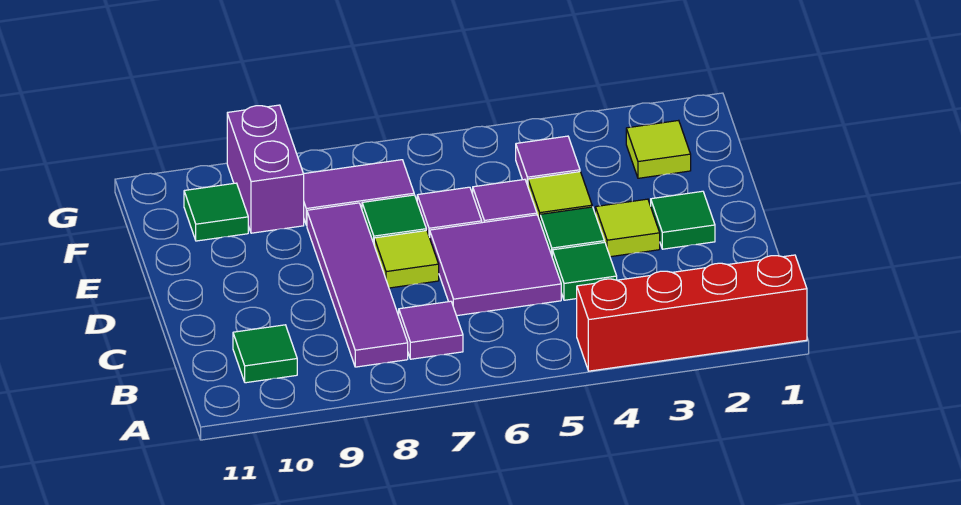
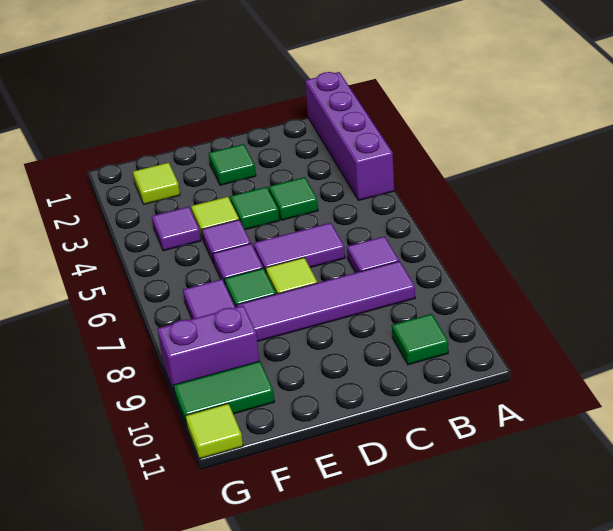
red 1x4 brick [577,255,807,371] -> purple 1x4 brick [305,72,394,200]
purple 2x2 tile [430,215,561,316] -> purple 1x2 tile [253,223,345,272]
lime 1x1 tile [595,199,660,257] -> lime 1x1 tile moved to [185,404,243,459]
green 1x1 tile [184,183,248,241] -> green 1x2 tile [173,361,275,426]

